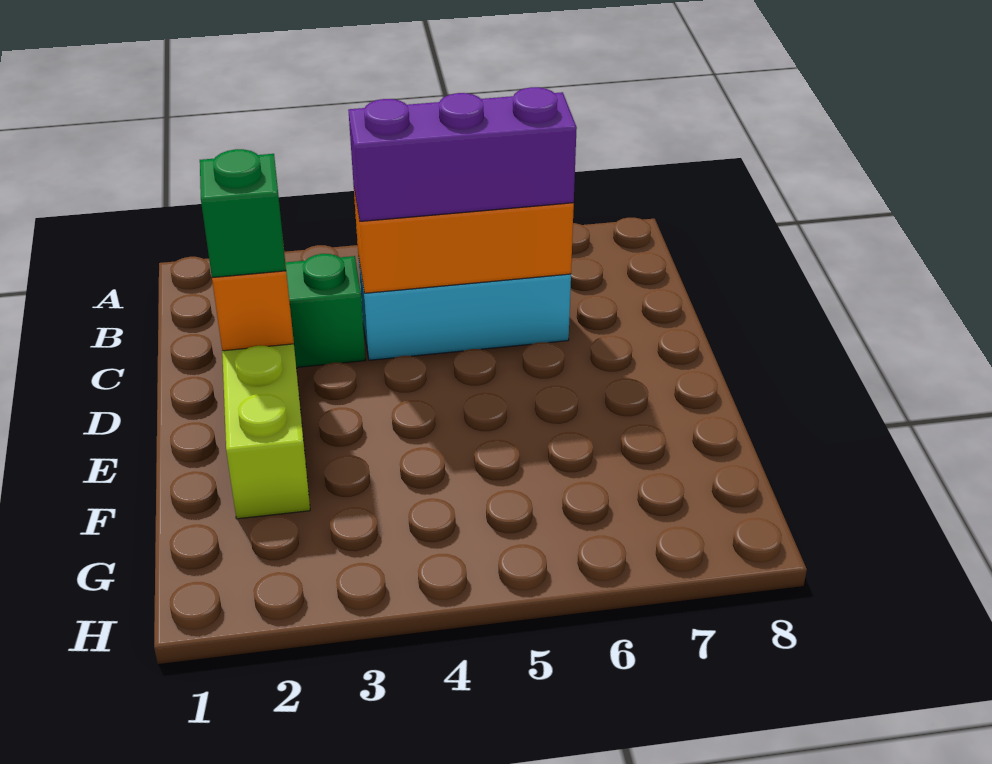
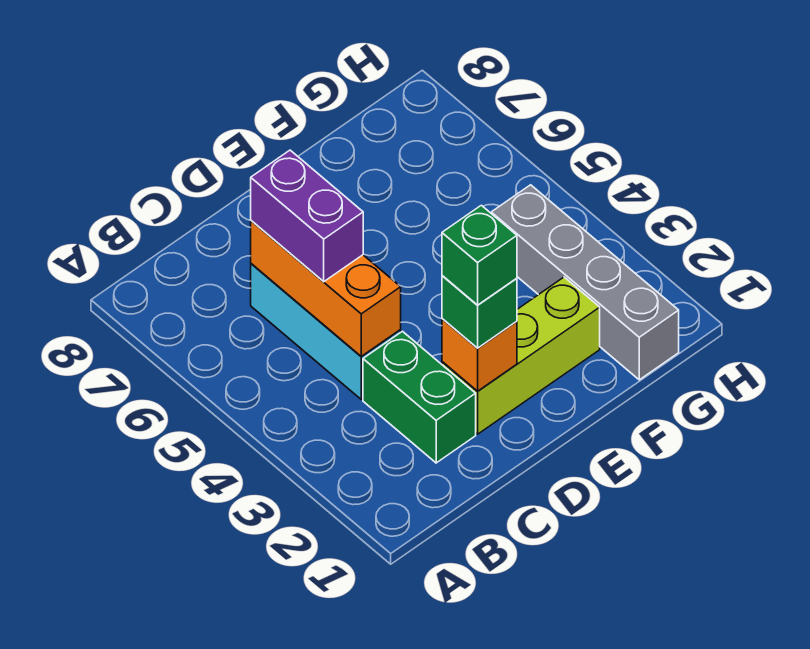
purple 1x3 brick [348,87,577,221] -> purple 1x2 brick [251,150,363,282]
none -> green 1x1 brick [442,205,517,305]
none -> grey 1x4 brick [491,185,679,380]

